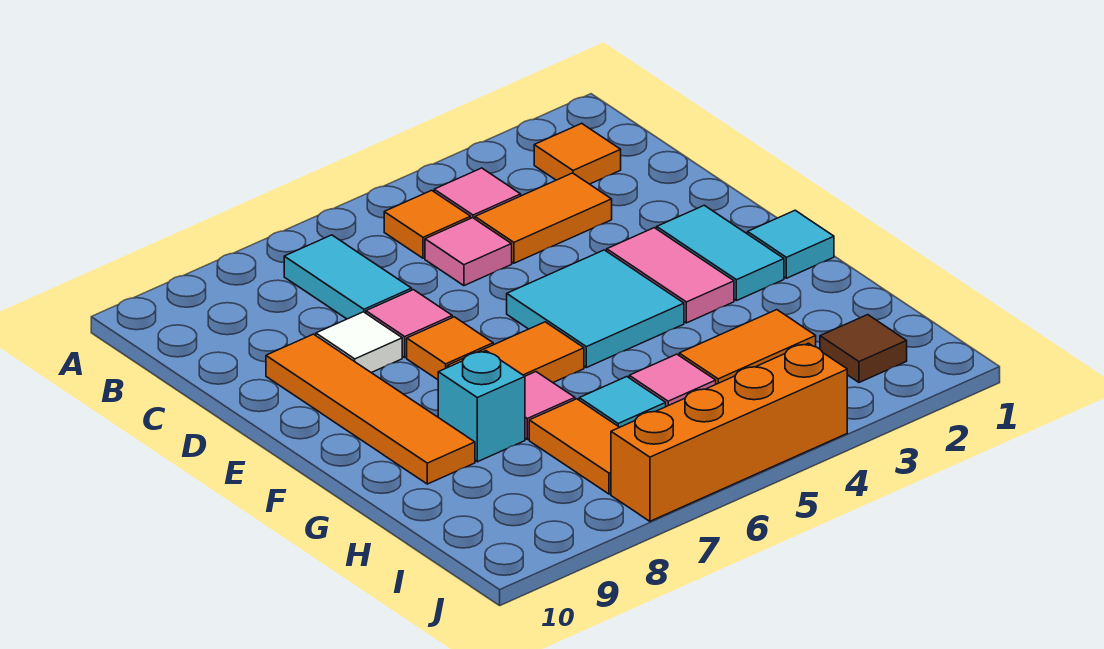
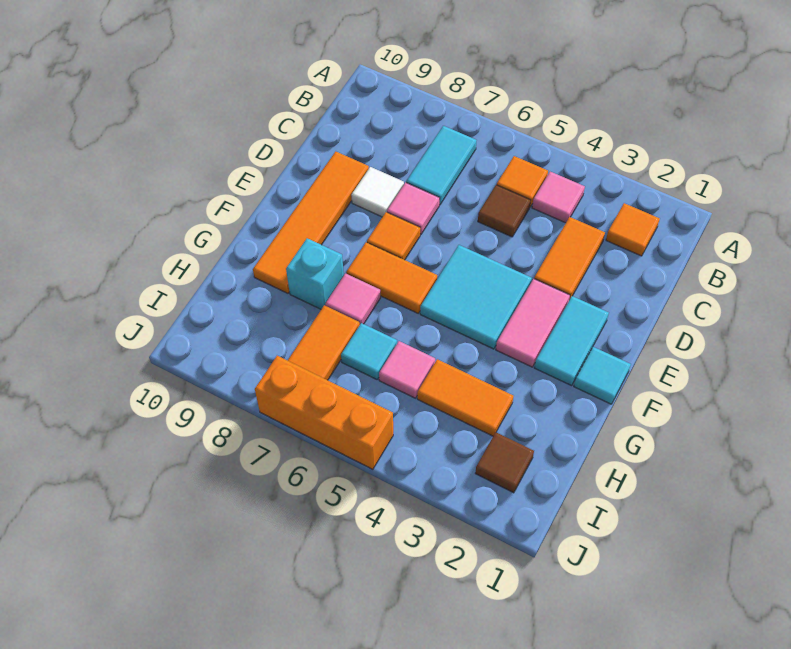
orange 1x2 tile [475,173,612,263] -> orange 1x2 tile turned to [534,217,605,300]
pink 1x1 tile [425,218,512,286] -> brown 1x1 tile [478,185,531,237]
orange 1x4 brick [611,343,847,521] -> orange 1x3 brick [255,356,393,469]

